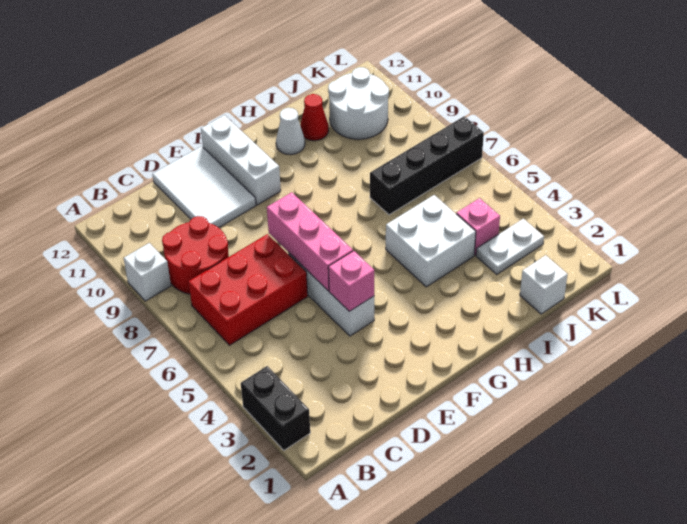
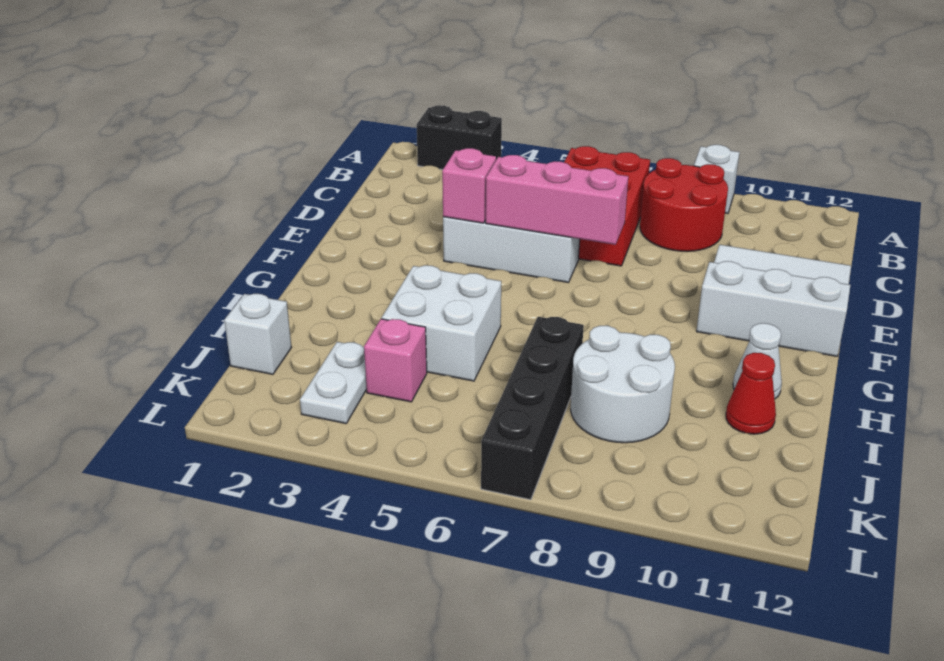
white 2x2 round brick [328,67,389,139] -> white 2x2 round brick moved to [571,326,675,443]

